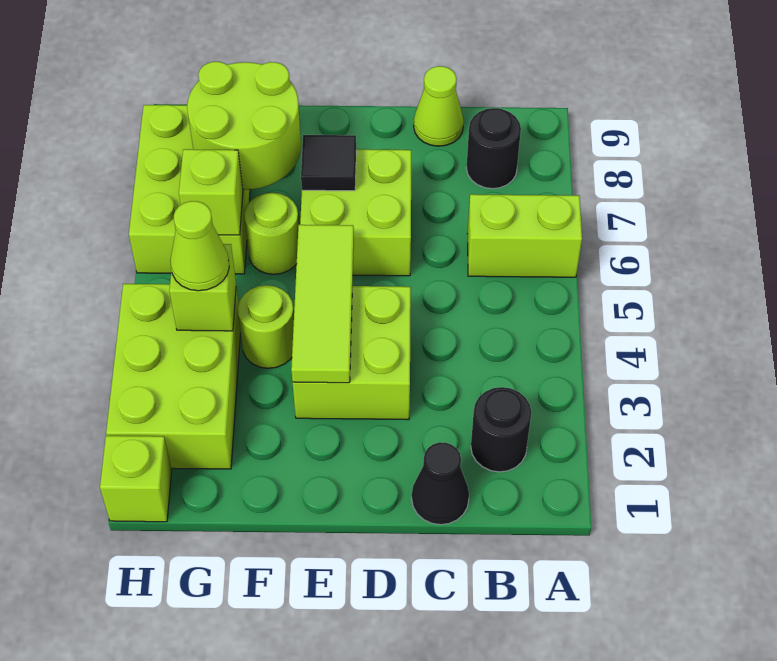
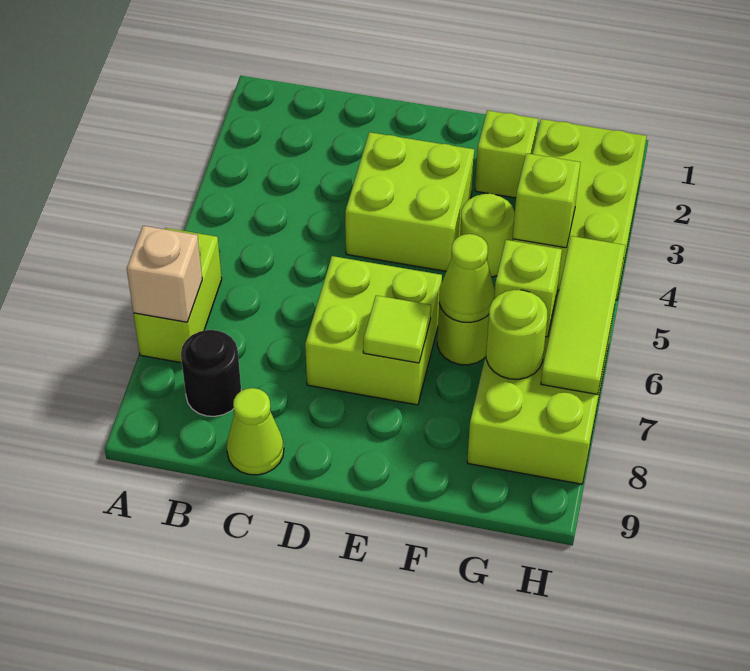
lime 1x2 brick [468,194,582,277] -> lime 1x2 brick turned to [133,228,222,363]
none -> tan 1x1 brick [127,226,202,322]
black 1x1 round brick [471,387,532,472] -> none
black 1x1 cone [412,442,469,525] -> none
lime 1x3 tile [291,225,354,383] -> lime 1x3 tile moved to [541,236,625,394]
black 1x1 tile [301,135,356,191] -> lime 1x1 tile [363,295,431,363]
lime 2x2 round brick [187,62,301,190] -> lime 1x1 round brick [486,290,547,379]
lime 1x1 cone [170,201,229,291] -> lime 1x1 cone moved to [439,234,495,322]
lime 1x1 brick [100,436,172,522] -> lime 1x1 brick moved to [475,110,538,198]

